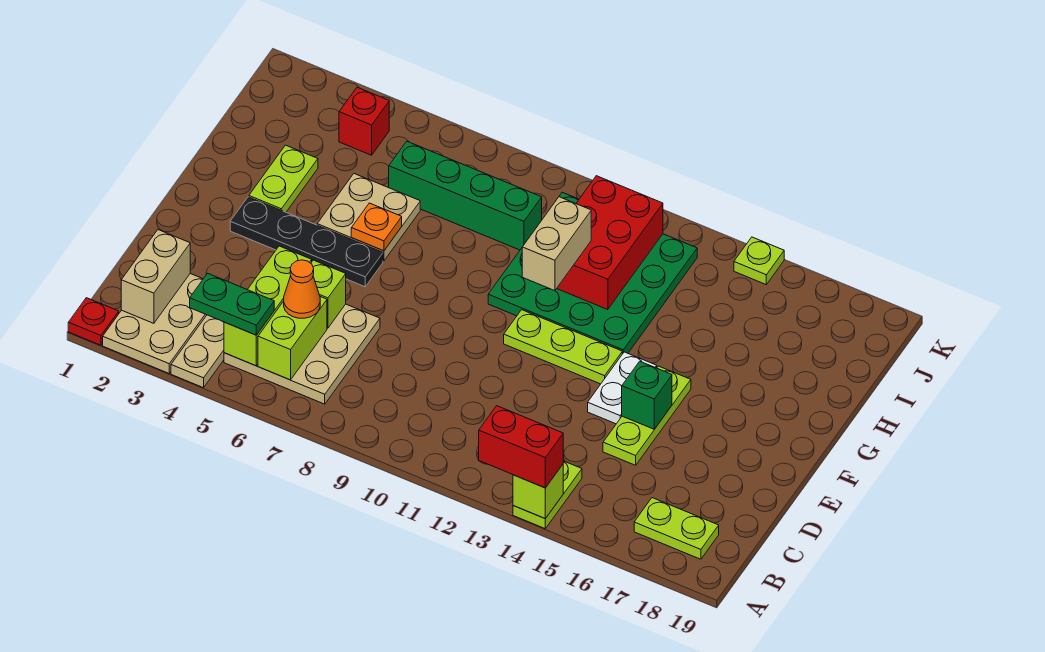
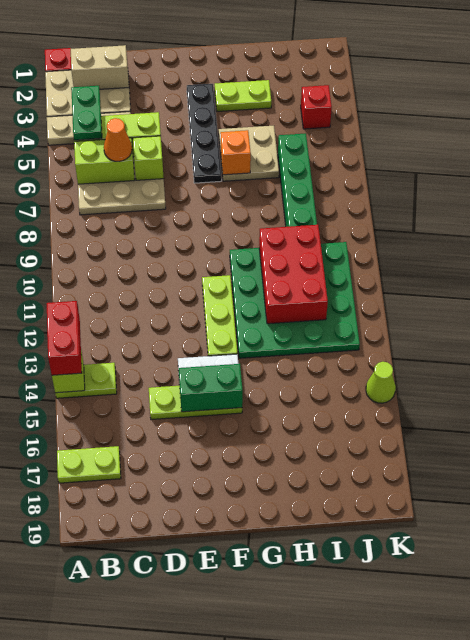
lime 1x2 plate [634,498,719,559] -> lime 1x2 plate turned to [57,446,121,483]
green 1x1 brick [622,361,672,429] -> green 1x2 brick [178,364,243,412]
orange 1x1 plate [351,203,402,251] -> orange 1x1 brick [221,130,251,175]
tan 1x2 brick [522,197,591,291] -> none
red 2x3 brick [557,176,663,310] -> red 2x3 brick turned to [259,225,328,324]
lime 1x1 plate [734,237,784,284] -> lime 1x1 cone [366,362,396,403]

